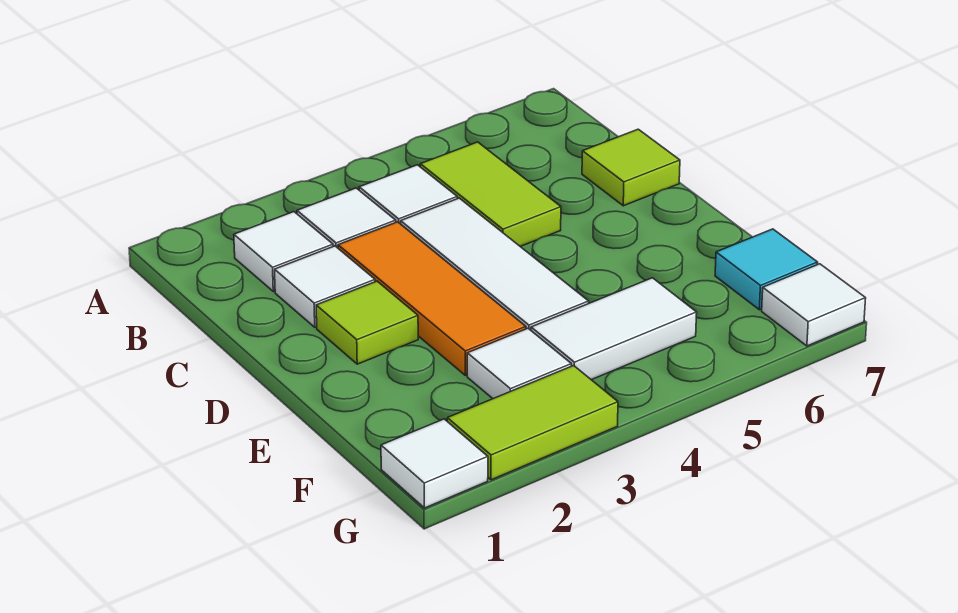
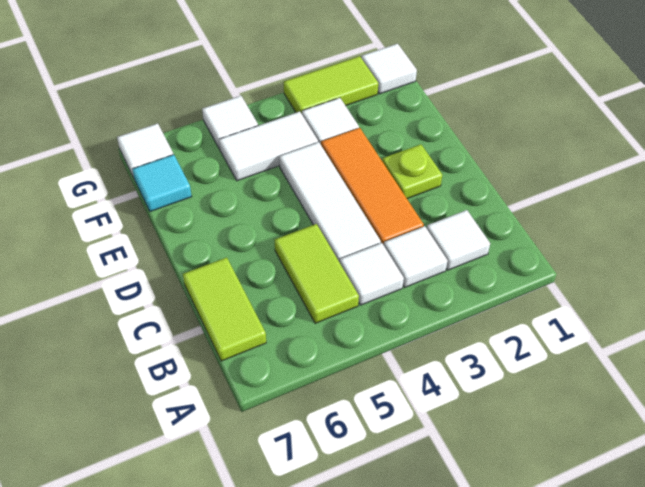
white 1x1 tile [275,246,375,327] -> white 1x1 tile moved to [202,96,258,149]
lime 1x1 tile [582,129,680,206] -> lime 1x2 tile [183,257,266,361]
lime 1x1 tile [316,281,418,364] -> lime 1x1 plate [382,144,442,199]

